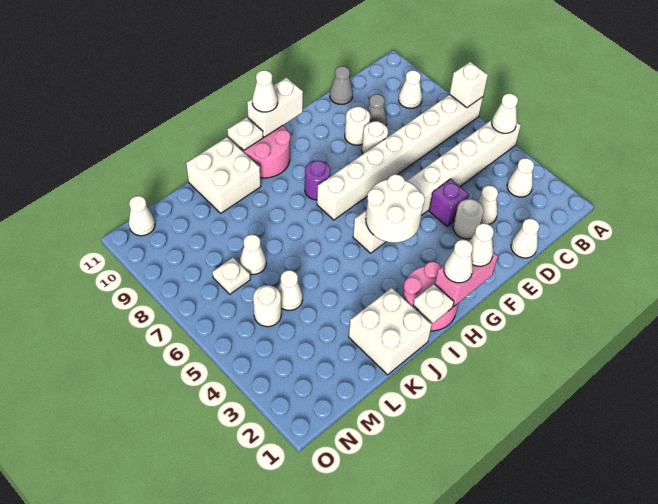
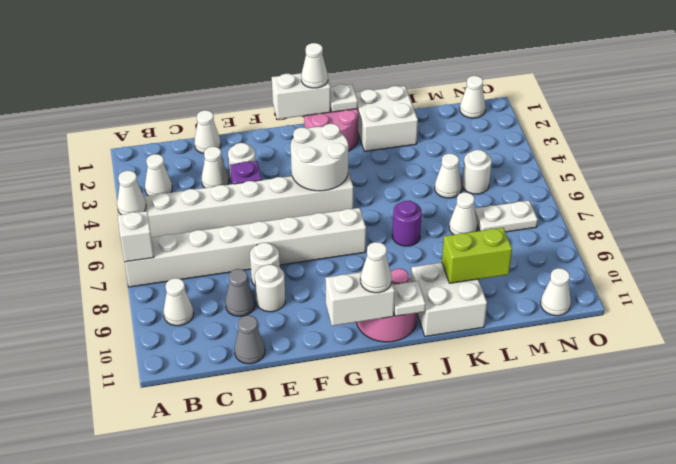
pink 1x2 brick [435,252,498,307] -> white 1x2 brick [272,73,330,119]
white 1x1 cone [469,223,494,266] -> white 1x1 cone moved to [460,76,485,118]
purple 1x1 round brick [305,161,330,200] -> purple 1x1 round brick moved to [392,201,422,246]
none -> lime 1x2 brick [442,228,512,283]
white 1x1 plate [212,258,250,294] -> white 1x2 plate [475,201,538,232]

